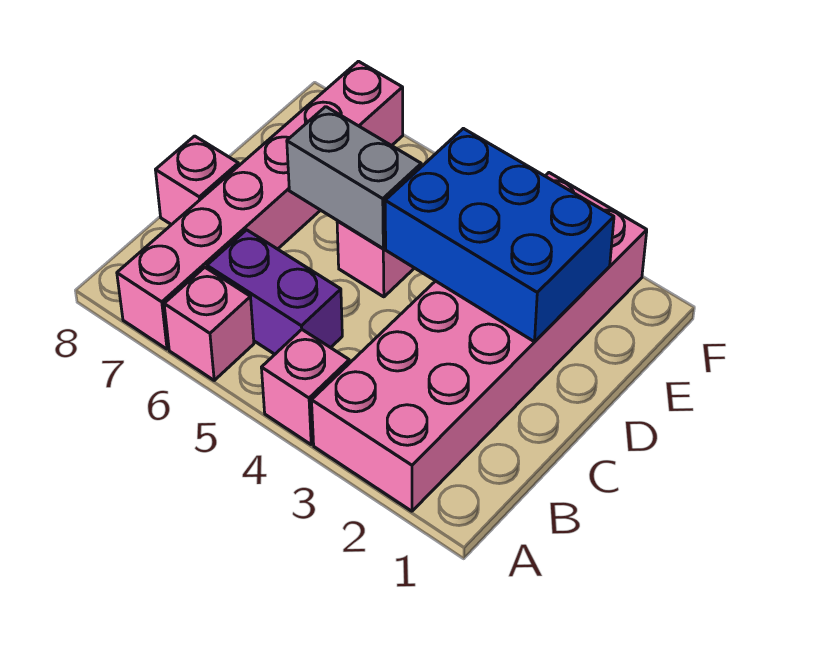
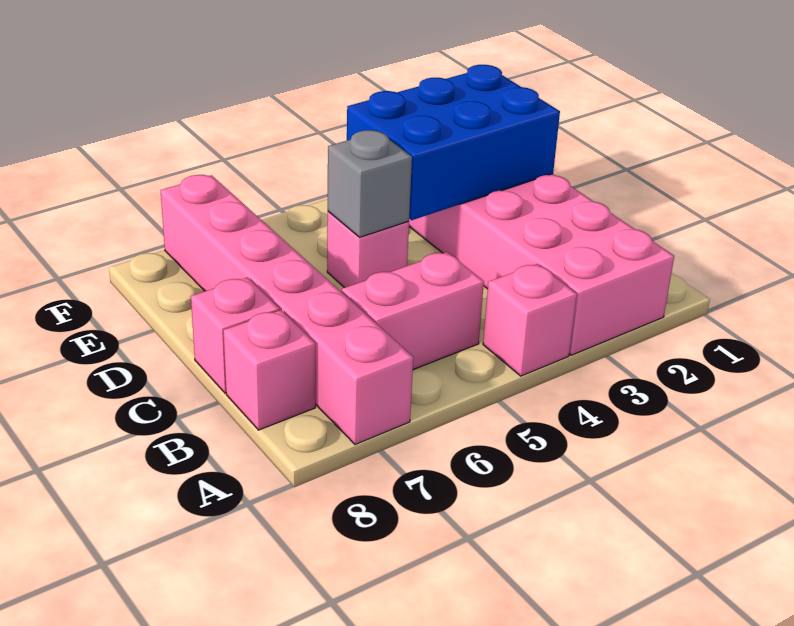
pink 1x1 brick [164,267,254,380] -> pink 1x1 brick moved to [224,310,315,430]
purple 1x2 brick [207,230,342,354] -> pink 1x2 brick [342,252,484,370]
grey 1x2 brick [287,107,421,248] -> grey 1x1 brick [328,130,412,237]

